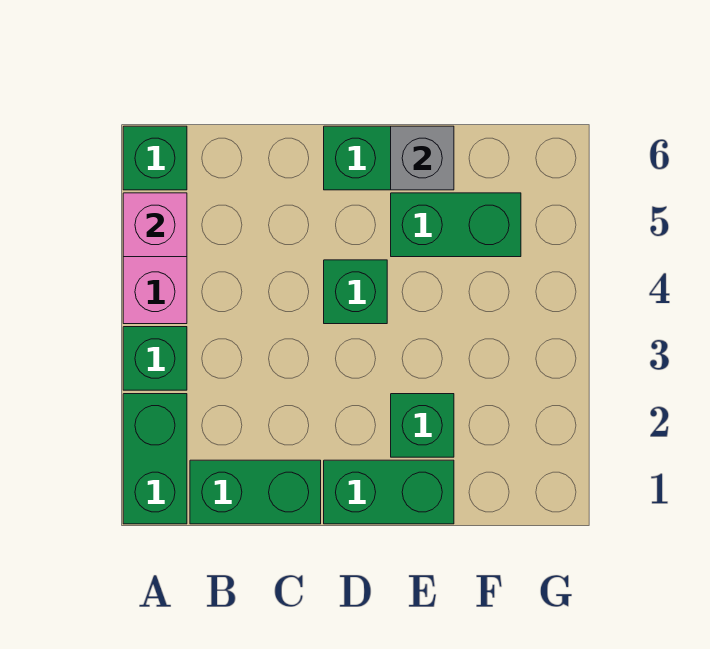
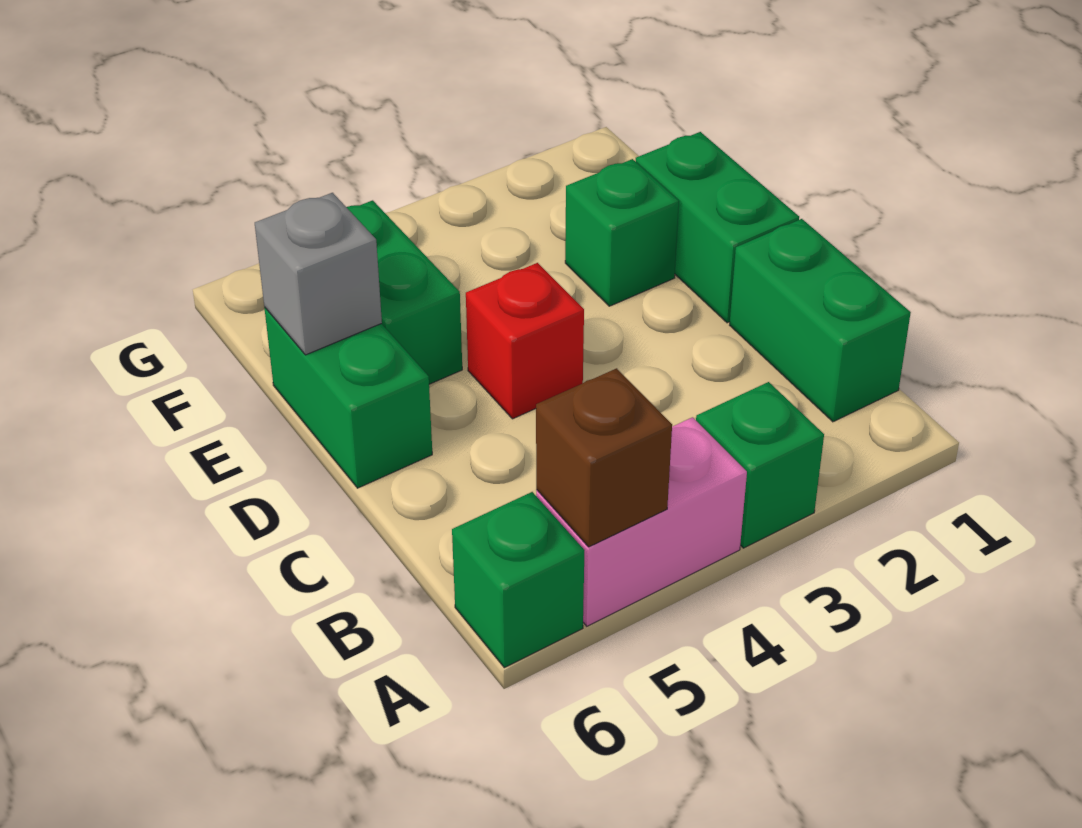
green 1x2 brick [123,394,187,524] -> none
pink 1x1 brick [123,193,187,257] -> brown 1x1 brick [536,368,672,547]
green 1x1 brick [324,260,387,324] -> red 1x1 brick [466,263,584,419]

